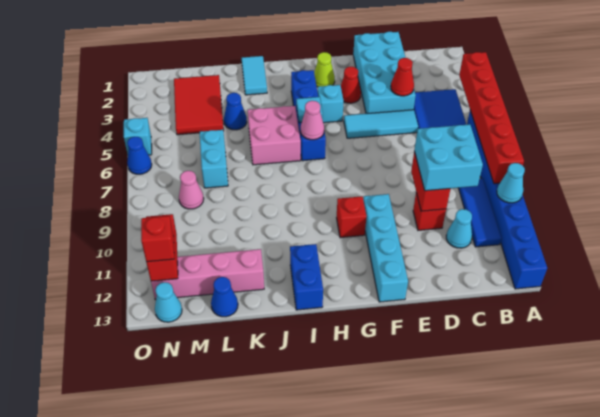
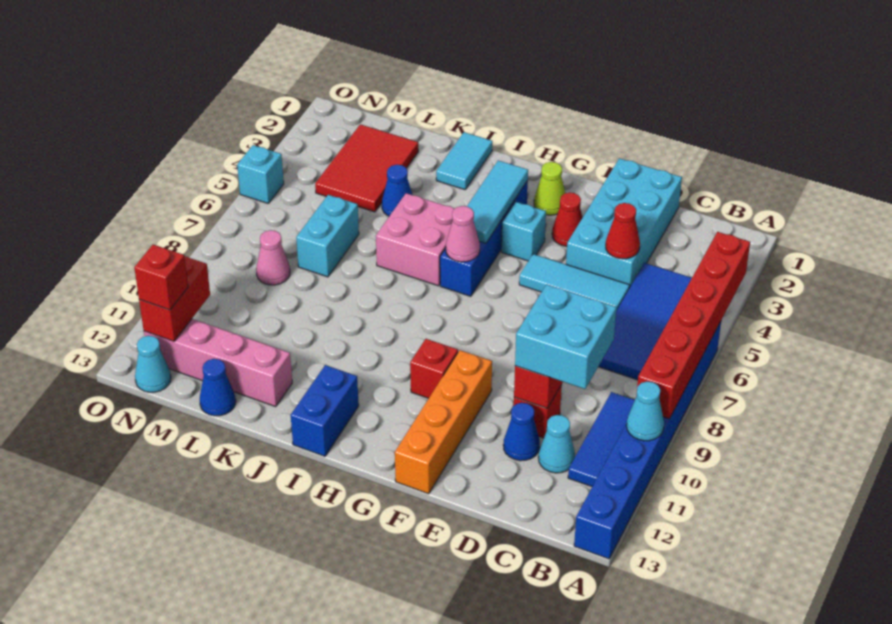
cyan 1x4 brick [363,194,408,302] -> orange 1x4 brick [395,350,492,494]
cyan 1x1 tile [296,97,323,122] -> cyan 1x3 tile [467,160,528,243]
blue 1x1 cone [127,137,152,174] -> blue 1x1 cone moved to [503,403,540,461]

